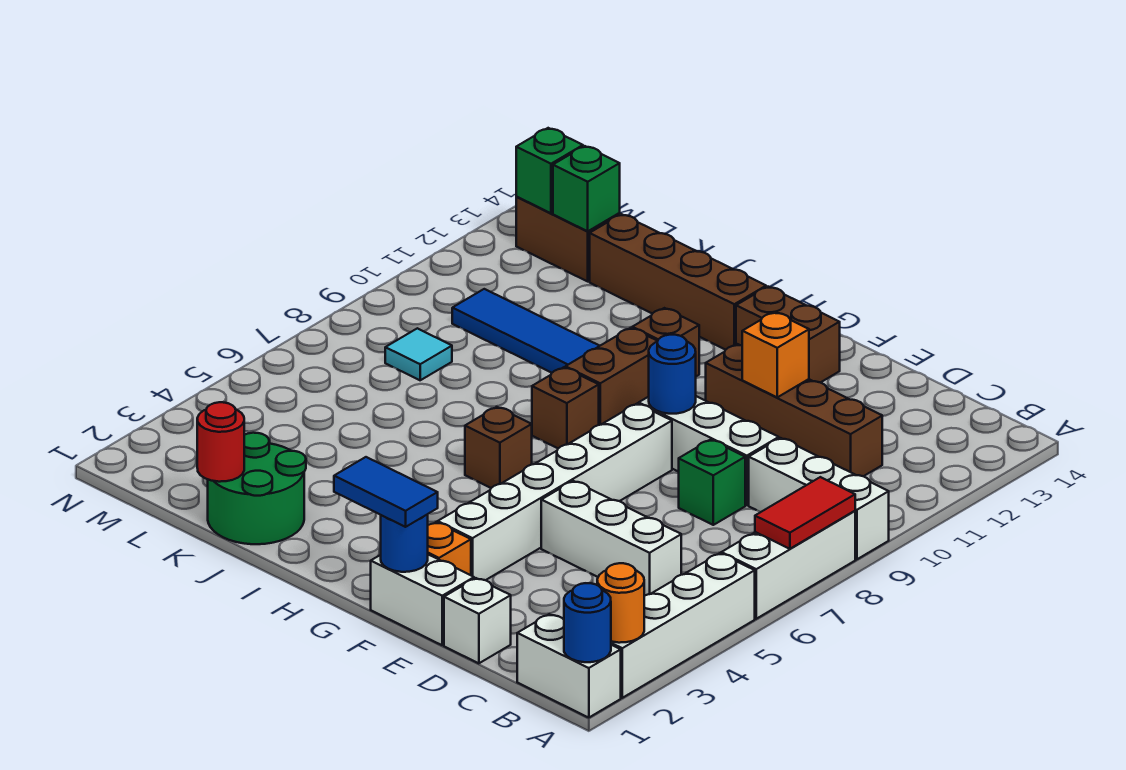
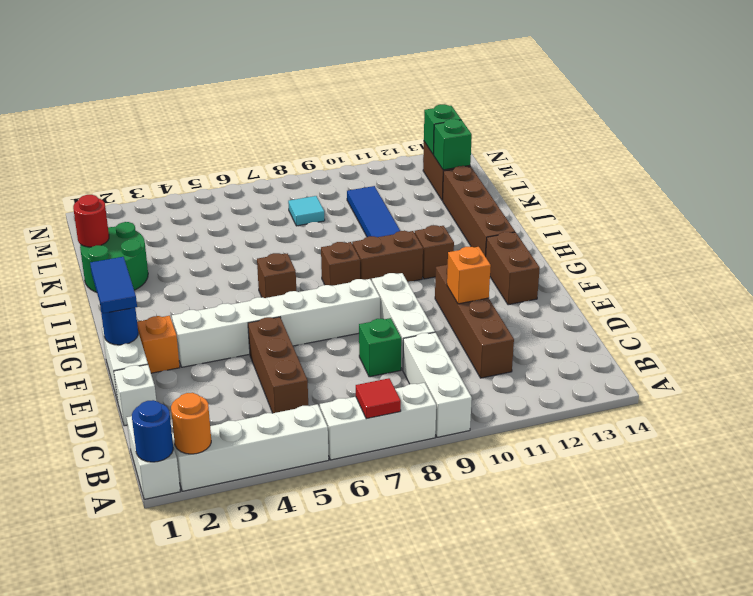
red 1x2 tile [755,477,855,549] -> red 1x1 tile [356,378,401,419]
white 1x3 brick [541,481,681,596] -> brown 1x3 brick [248,317,308,413]
blue 1x1 round brick [649,335,696,414] -> none

